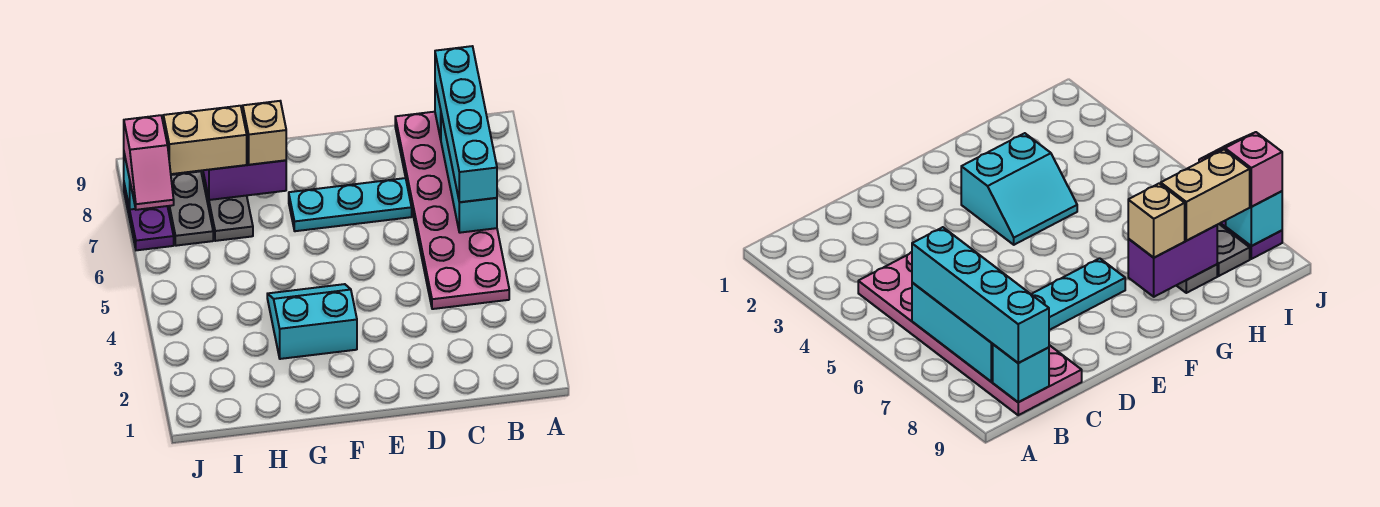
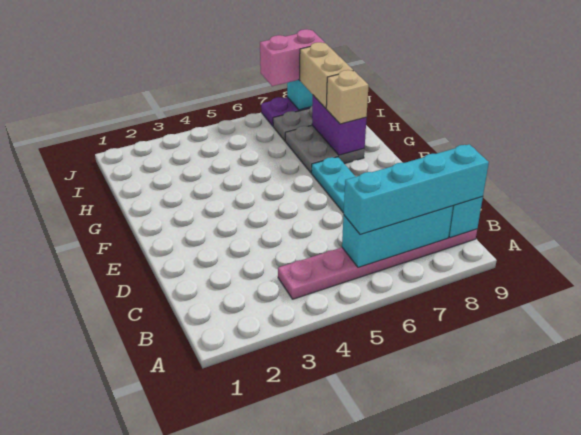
pink 2x6 plate [395,112,509,309] -> pink 1x6 plate [278,229,477,299]
cyan 2x2 slope [267,284,357,359] -> none
grey 1x2 plate [203,173,253,241] -> grey 2x2 plate [285,125,365,173]
pink 1x2 slope [124,115,174,210] -> pink 1x2 brick [260,29,325,86]

